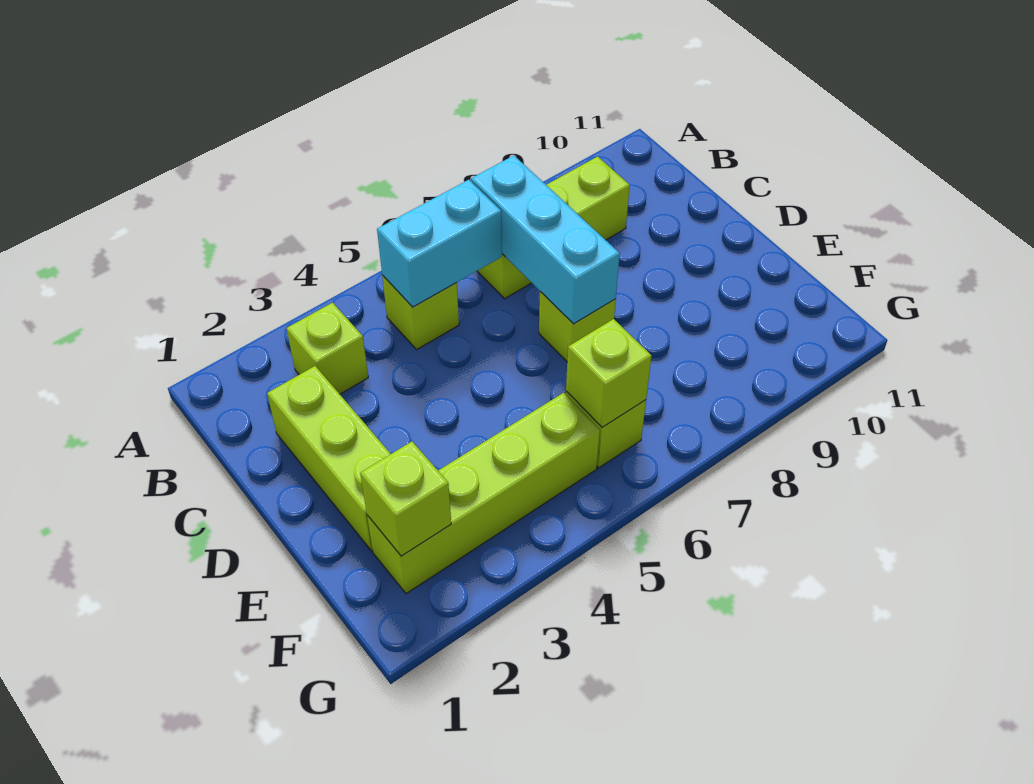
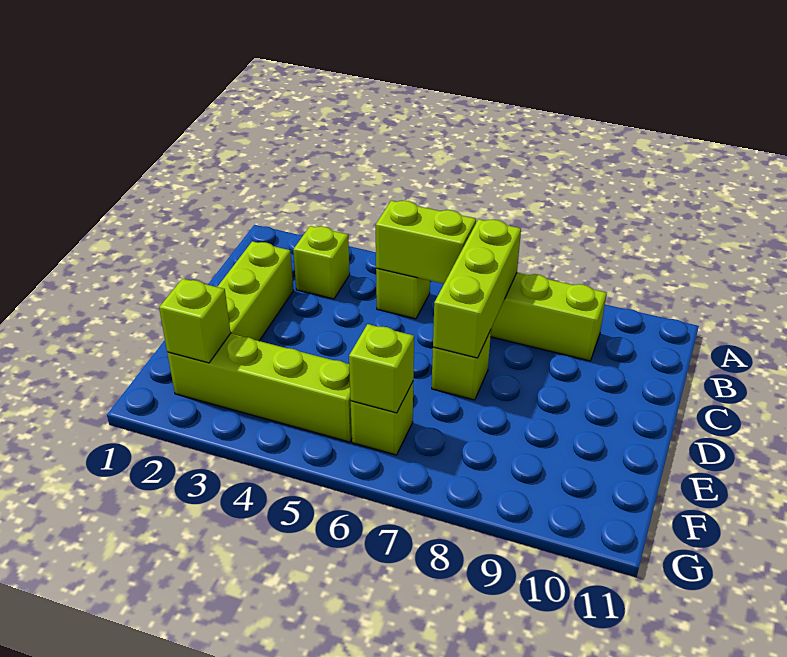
cyan 1x2 brick [377,180,502,307] -> lime 1x2 brick [376,200,476,284]
cyan 1x3 brick [471,156,620,324] -> lime 1x3 brick [433,219,521,358]

